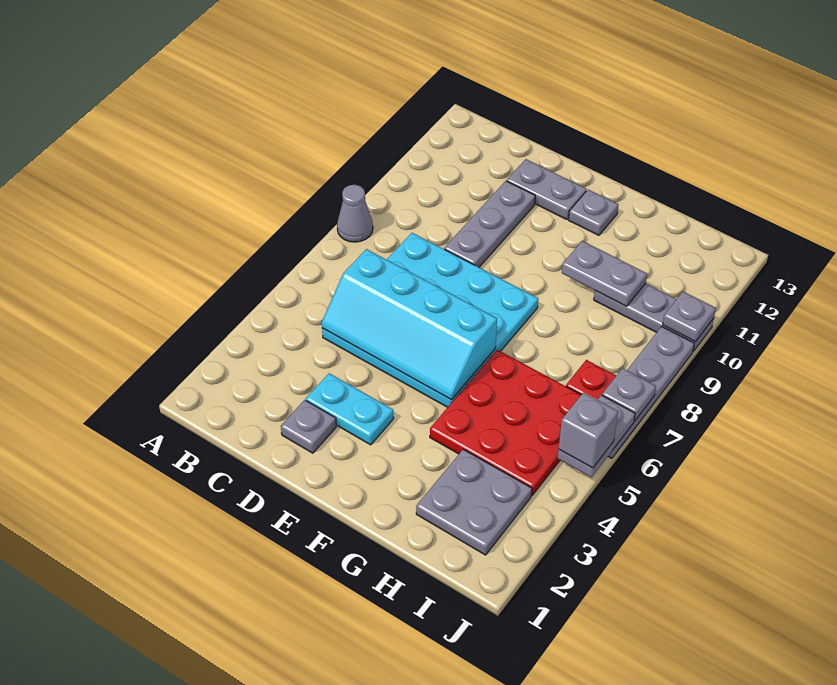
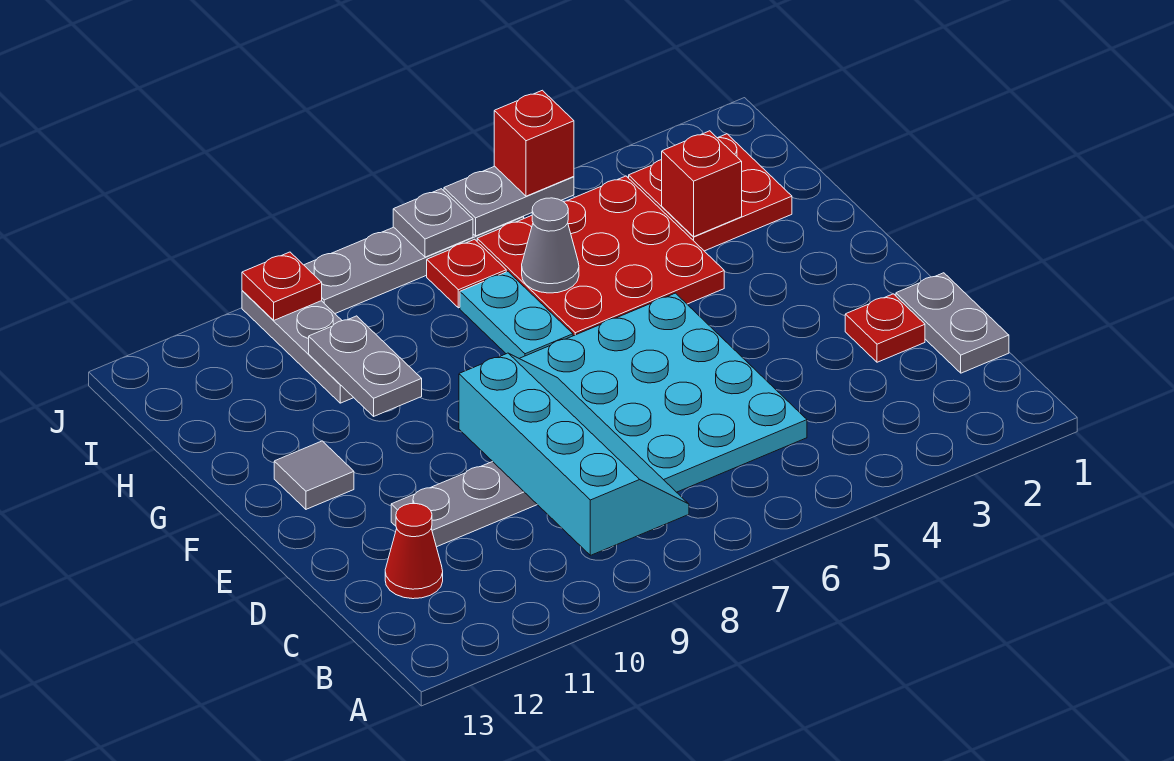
grey 1x1 cone [337,185,373,242] -> grey 1x1 cone moved to [522,198,579,293]
cyan 2x4 slope [322,249,497,400] -> cyan 2x4 slope moved to [459,353,689,555]
none -> red 1x1 cone [385,504,443,599]
grey 1x1 plate [281,400,336,453] -> red 1x1 plate [845,294,925,362]
cyan 1x2 plate [306,373,394,445] -> cyan 1x2 plate moved to [460,272,573,359]
grey 1x2 plate [507,159,587,220] -> grey 1x2 plate moved to [896,273,1009,373]
grey 1x1 plate [569,190,619,235] -> grey 1x1 tile [274,441,354,509]
grey 2x2 plate [416,449,532,555] -> red 2x2 plate [629,134,792,251]
none -> red 1x1 brick [662,131,742,237]
grey 1x1 brick [559,393,618,468] -> red 1x1 brick [494,90,574,196]
grey 1x1 plate [663,292,716,342] -> red 1x1 plate [242,252,322,320]

